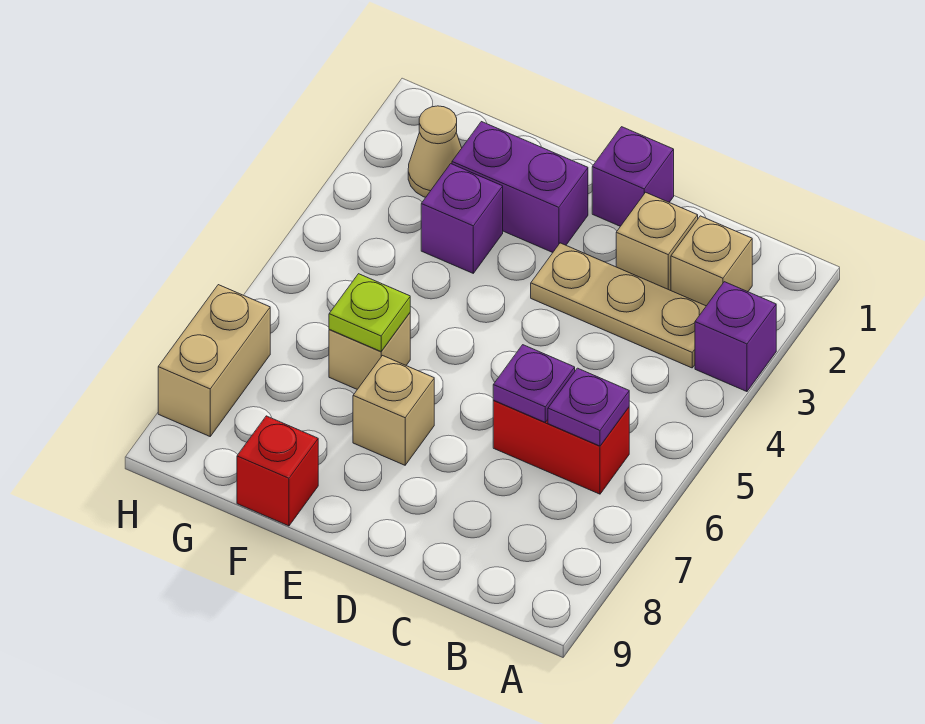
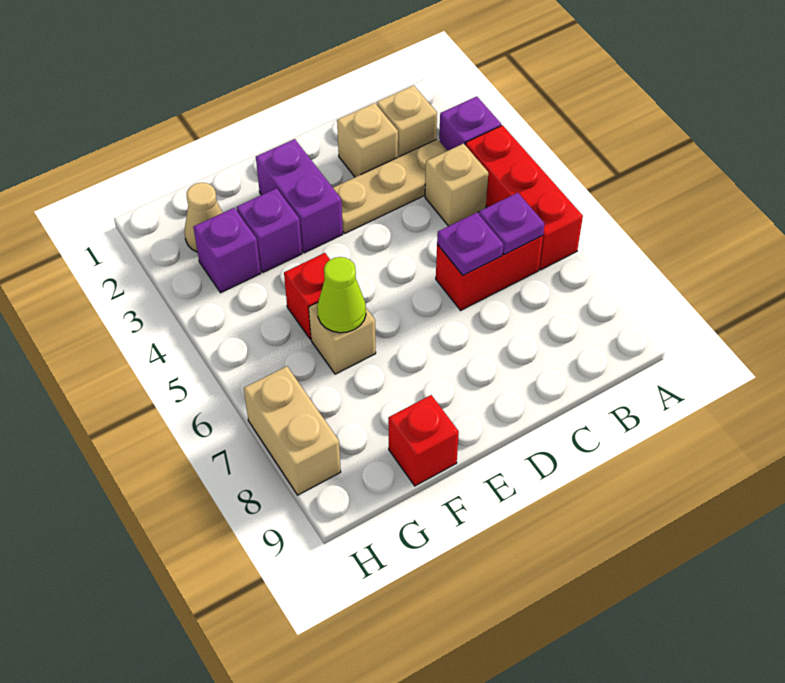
none -> red 1x3 brick [465,125,583,270]
purple 1x1 brick [592,127,674,226] -> purple 1x1 brick moved to [193,208,261,293]
purple 1x2 brick [452,122,588,252] -> purple 1x2 brick turned to [256,139,343,253]
tan 1x1 brick [353,356,434,465] -> tan 1x1 brick moved to [425,144,488,226]
none -> red 1x1 brick [284,253,330,339]
lime 1x1 plate [329,274,410,351] -> lime 1x1 cone [317,257,366,333]

